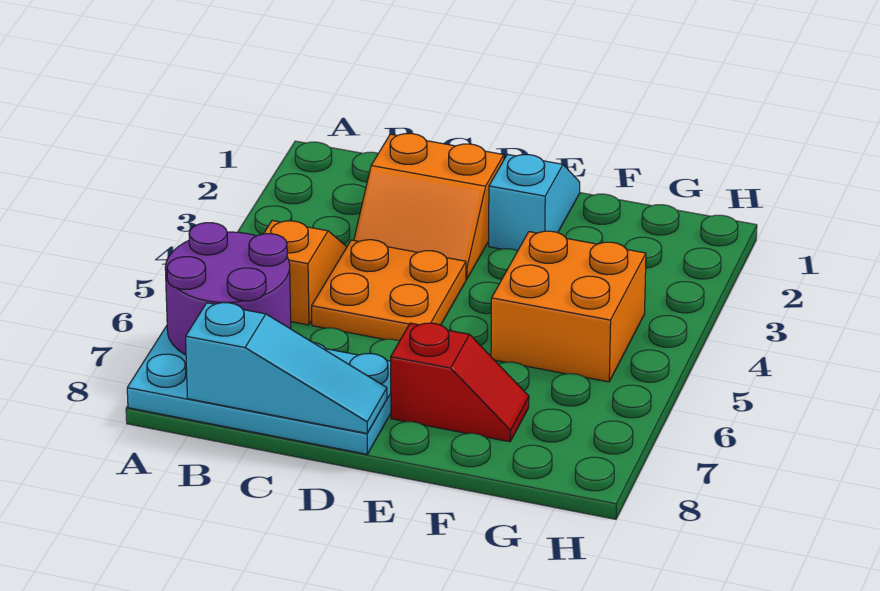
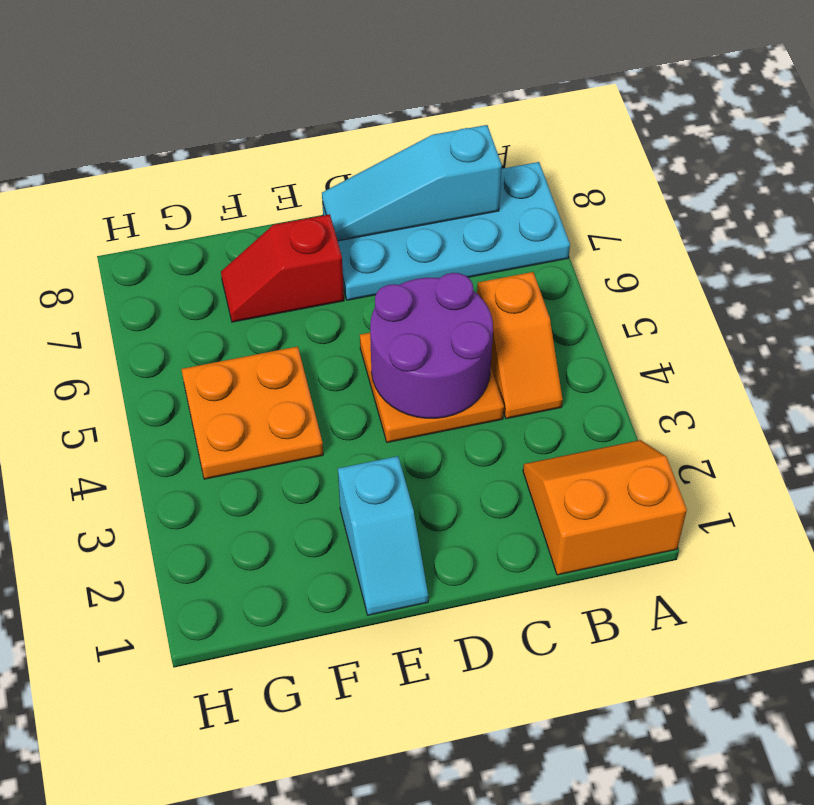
purple 2x2 round brick [165,223,291,355] -> purple 2x2 round brick moved to [370,273,493,418]
orange 2x2 slope [354,133,504,279] -> orange 2x2 slope moved to [523,440,687,575]
orange 2x2 brick [491,231,646,382] -> orange 2x2 plate [182,347,323,479]

